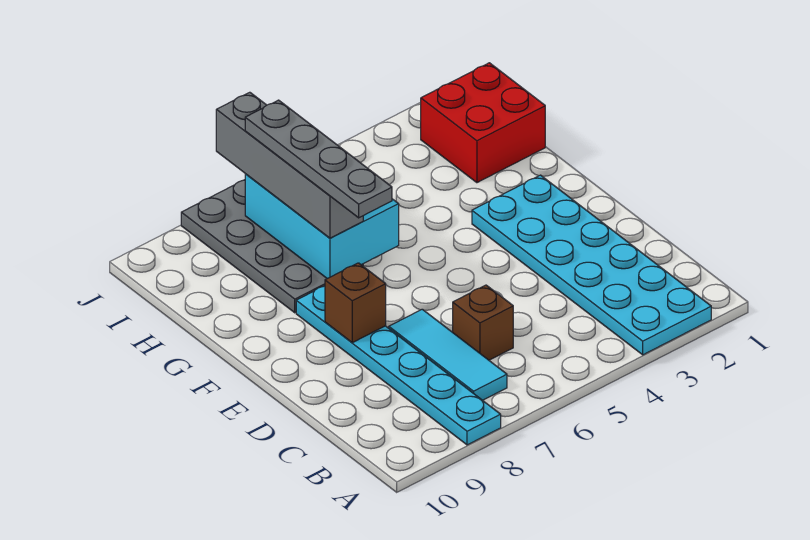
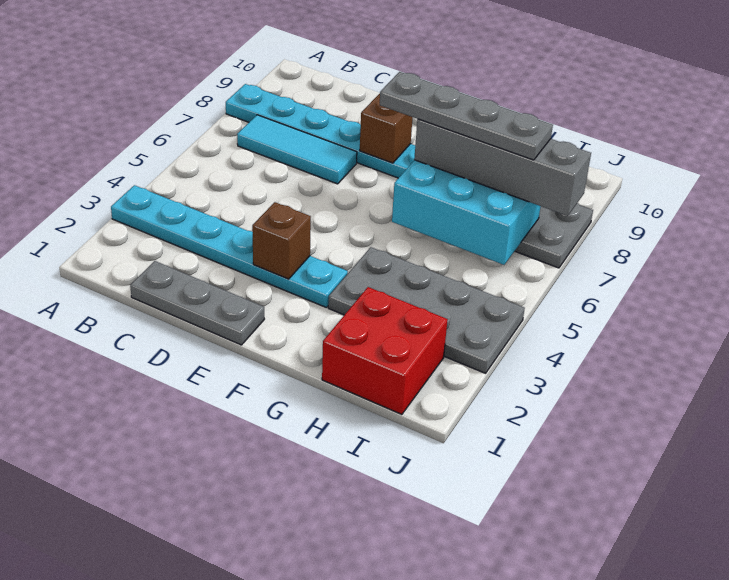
cyan 2x6 plate [472,175,711,355] -> cyan 1x6 plate [111,185,348,308]
none -> grey 1x3 plate [130,261,264,345]
brown 1x1 brick [453,285,513,360] -> brown 1x1 brick moved to [252,202,311,279]
none -> grey 2x4 plate [328,247,525,373]

